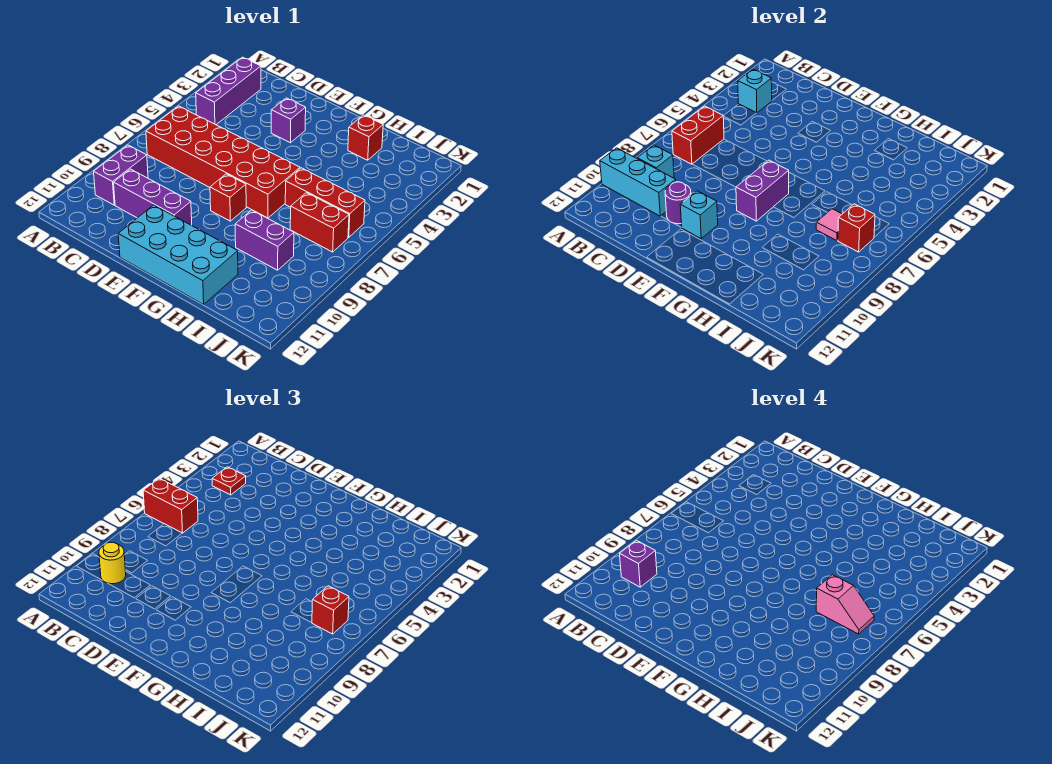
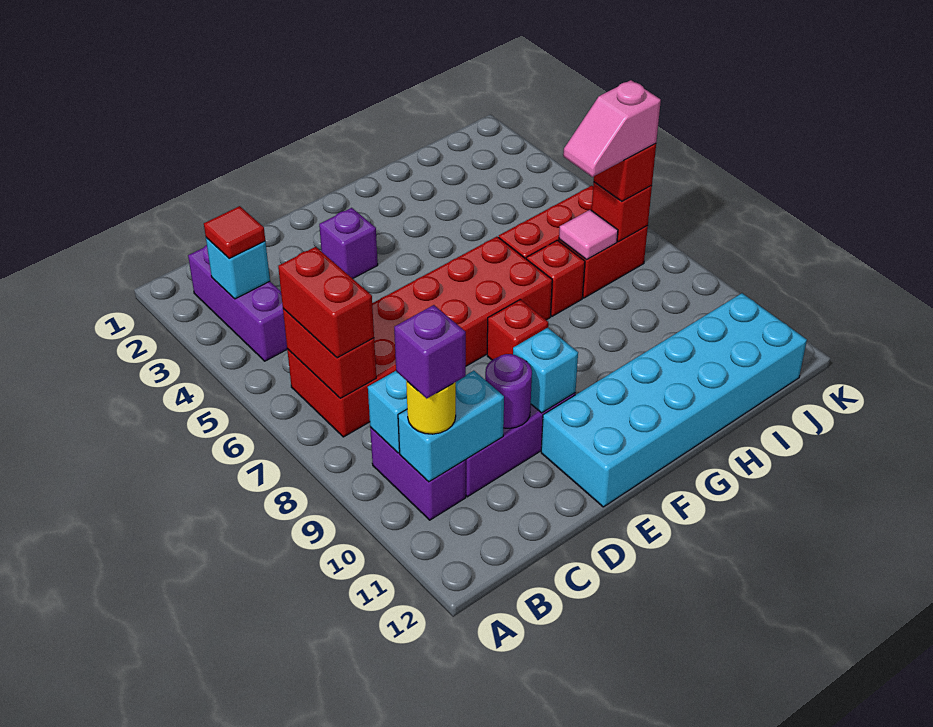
red 1x2 brick [143,478,198,533] -> red 1x2 brick turned to [278,247,374,358]
cyan 1x3 brick [600,148,676,216] -> cyan 1x2 brick [398,371,504,482]
red 1x1 plate [212,467,246,495] -> red 1x1 tile [204,206,265,258]
cyan 2x4 brick [118,205,238,304] -> cyan 2x6 brick [541,293,807,507]
purple 1x2 brick [736,160,789,221] -> none
red 1x1 brick [348,115,383,160] -> red 1x1 brick moved to [526,240,585,316]
purple 1x2 brick [235,210,294,270] -> none
pink 1x2 slope [816,575,874,634] -> pink 1x2 slope turned to [563,80,661,177]

